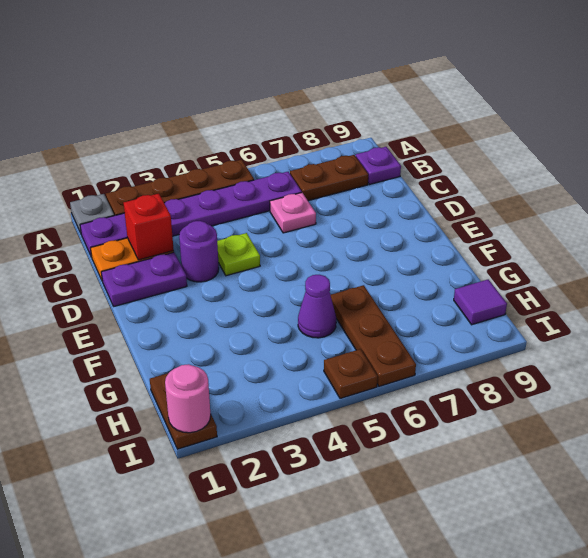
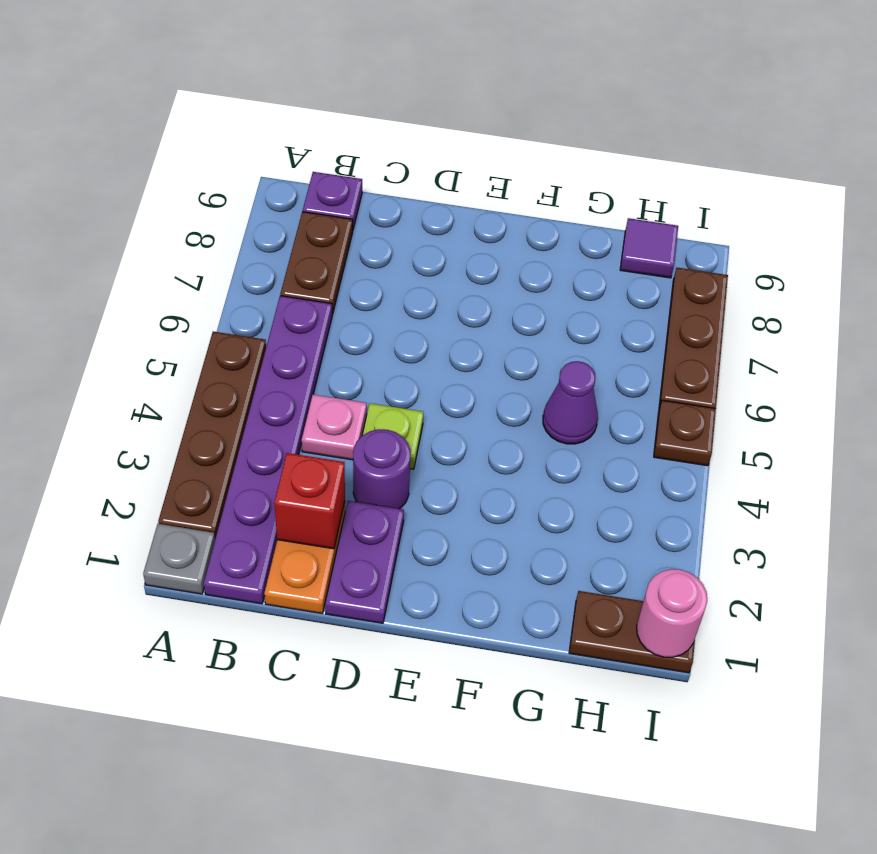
pink 1x1 plate [270,193,316,233] -> pink 1x1 plate moved to [302,395,367,460]
brown 1x3 plate [331,285,416,386] -> brown 1x3 plate turned to [659,268,728,408]

